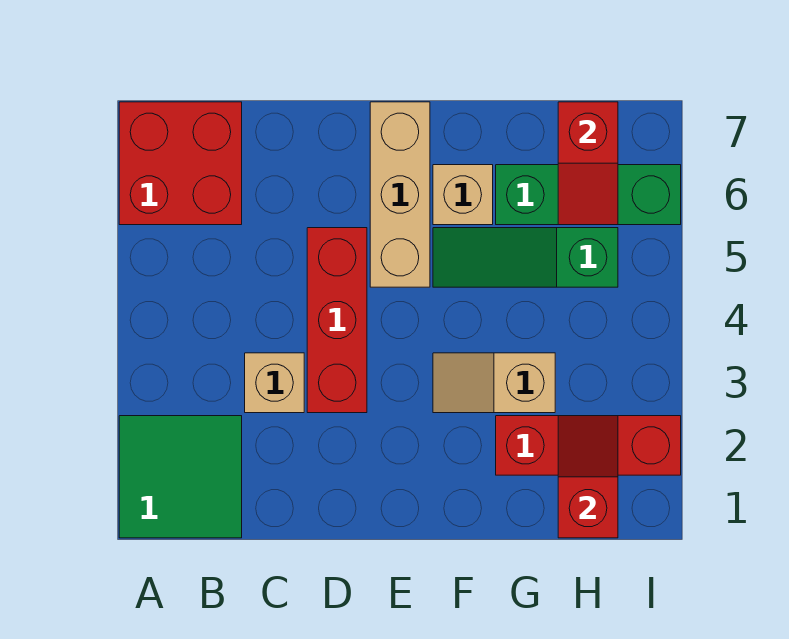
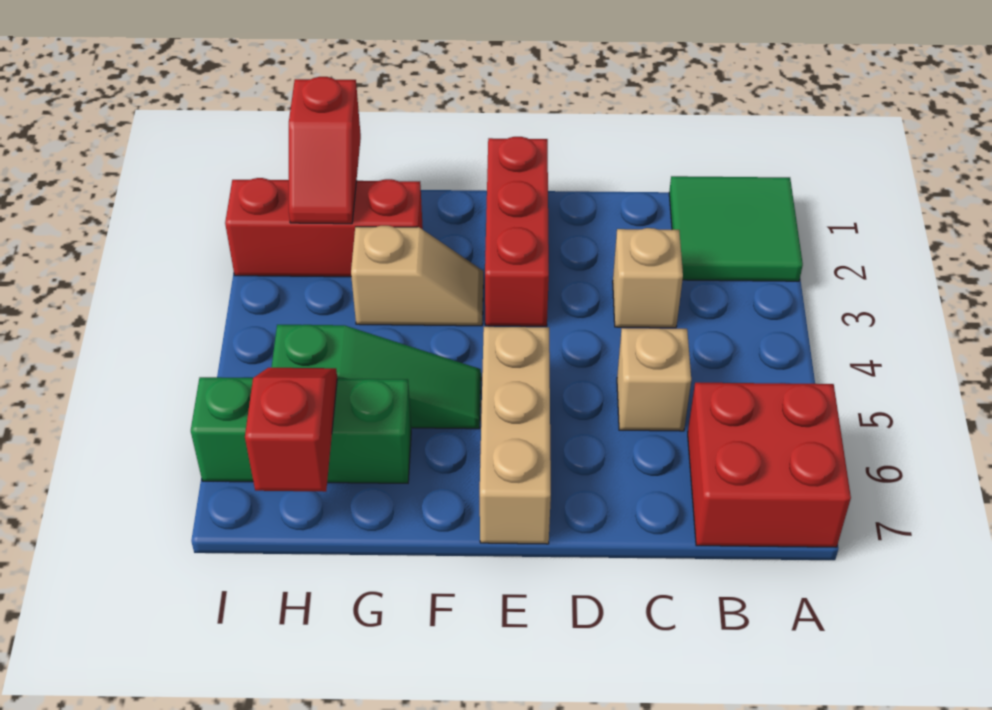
red 1x3 brick [307,228,367,413] -> red 1x3 brick moved to [485,137,549,326]
tan 1x1 brick [433,165,493,225] -> tan 1x1 brick moved to [617,328,691,431]

